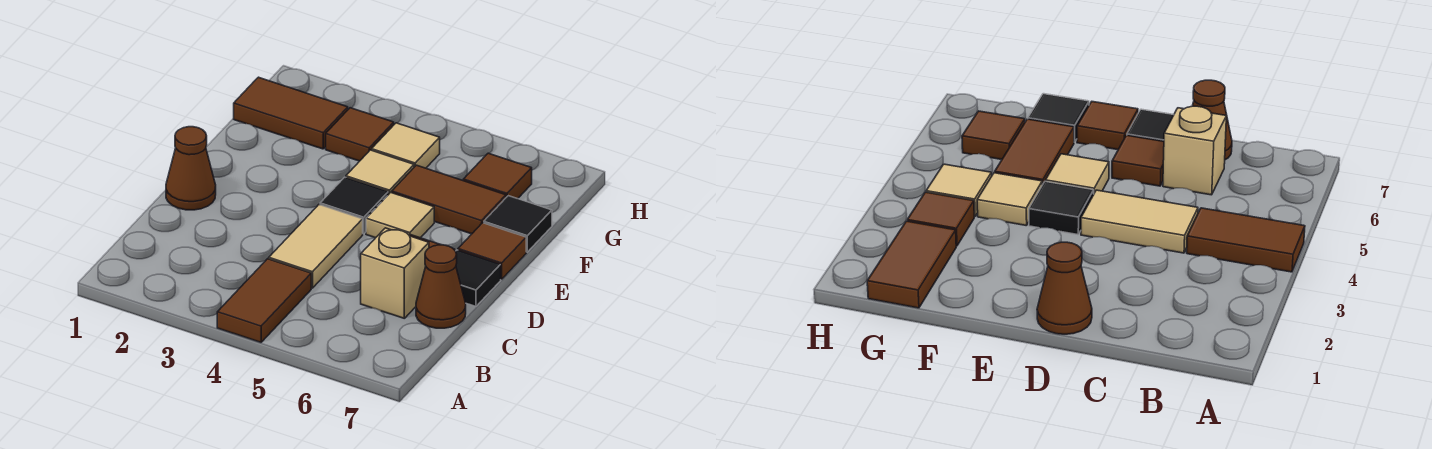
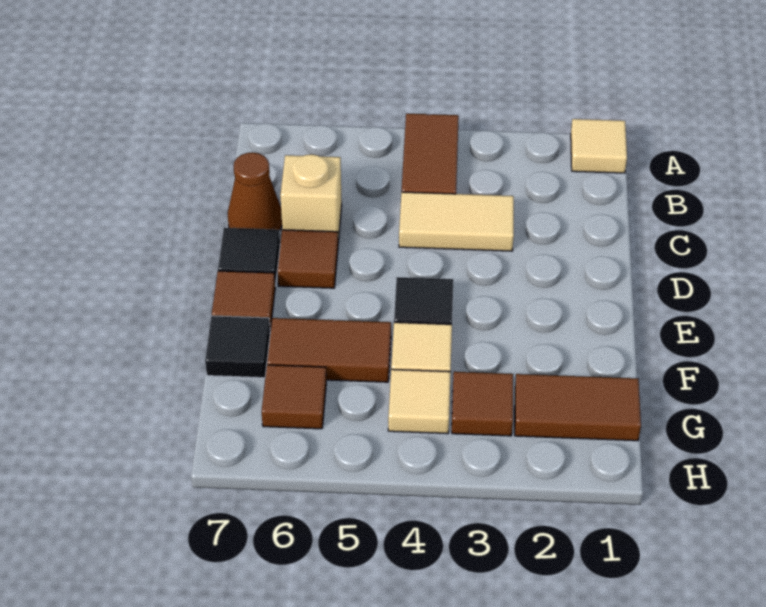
tan 1x2 tile [269,205,363,288] -> tan 1x2 tile turned to [399,192,514,251]
brown 1x1 cone [166,127,216,210] -> none
tan 1x1 tile [366,192,434,238] -> tan 1x1 tile moved to [571,119,627,173]

